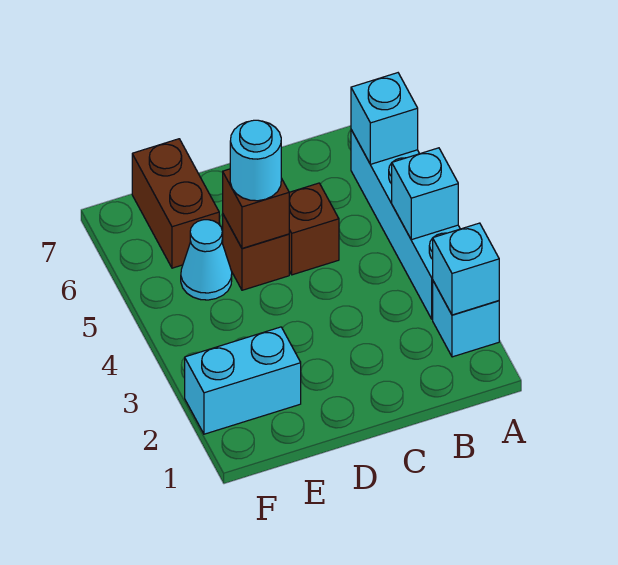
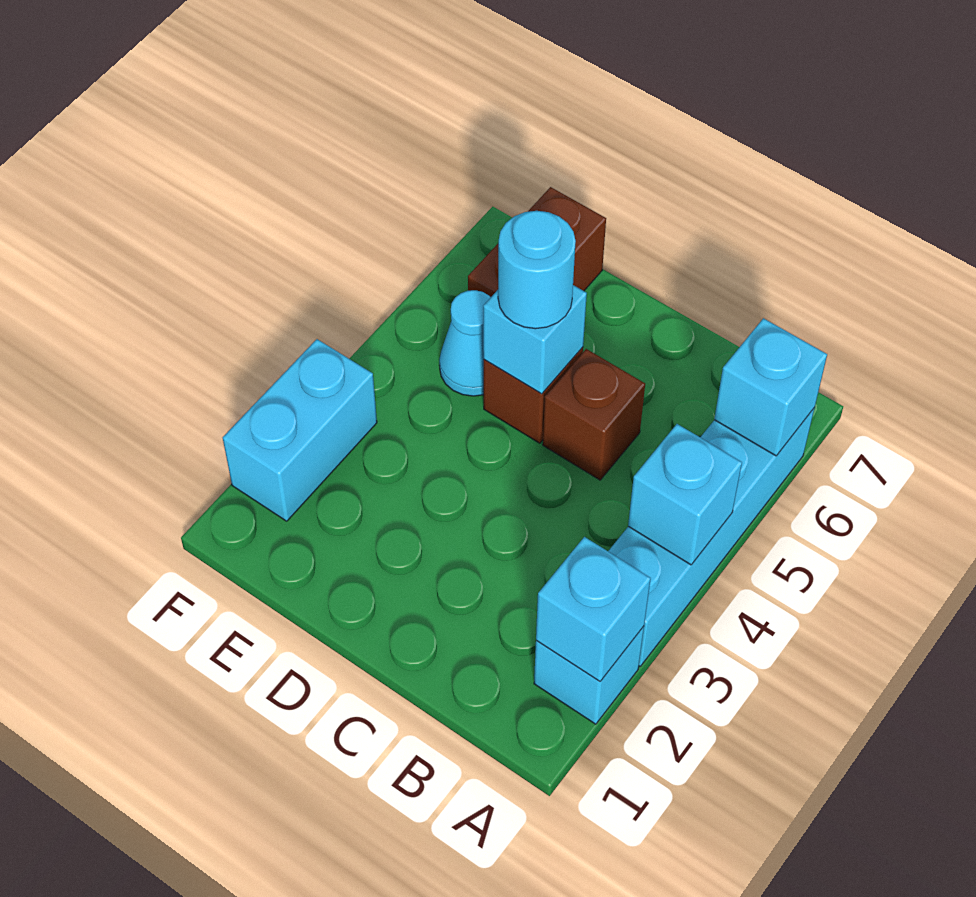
brown 1x1 brick [223,169,289,248] -> cyan 1x1 brick [483,285,587,394]
cyan 1x2 brick [185,327,301,434] -> cyan 1x2 brick turned to [223,339,377,521]

